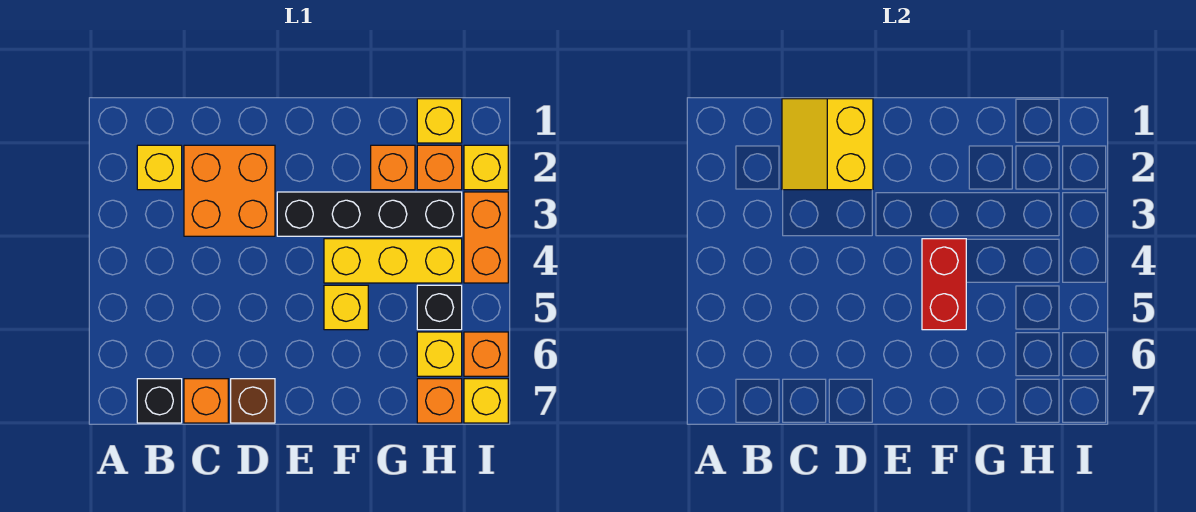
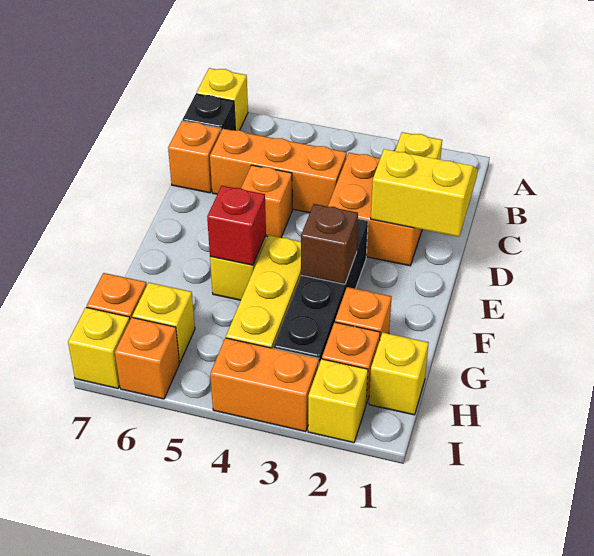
none -> yellow 1x1 brick [196,68,248,130]
none -> orange 1x3 brick [210,129,347,213]
none -> orange 1x1 brick [241,165,292,237]
brown 1x1 brick [231,379,275,423] -> brown 1x1 brick moved to [301,204,358,284]
red 1x2 brick [922,239,966,330] -> red 1x1 brick [207,186,266,265]
black 1x1 brick [417,285,462,330] -> none

